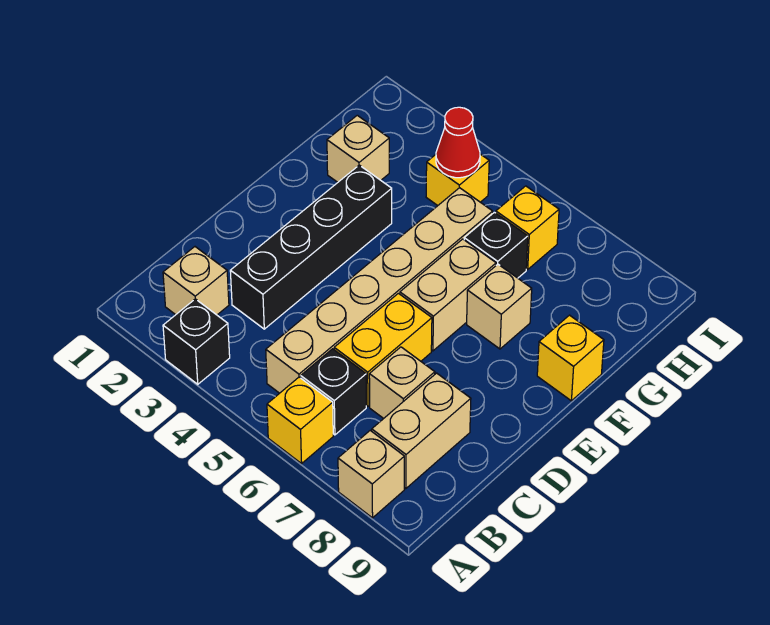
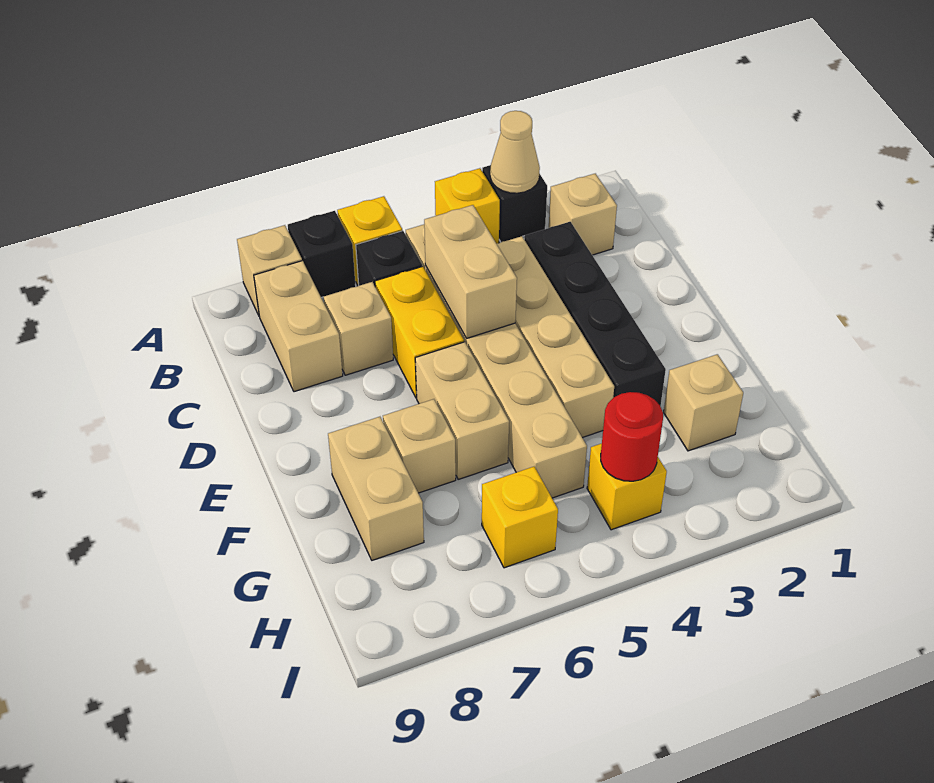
none -> tan 1x1 cone [490,111,540,193]
none -> tan 1x4 brick [497,236,614,438]
none -> tan 1x2 brick [424,205,517,338]
none -> tan 1x2 brick [328,417,424,560]
yellow 1x1 brick [537,315,604,401] -> yellow 1x1 brick moved to [435,168,500,244]
black 1x1 brick [464,212,528,278] -> black 1x1 brick moved to [288,211,356,297]
red 1x1 cone [436,107,480,178] -> red 1x1 round brick [601,392,663,481]

